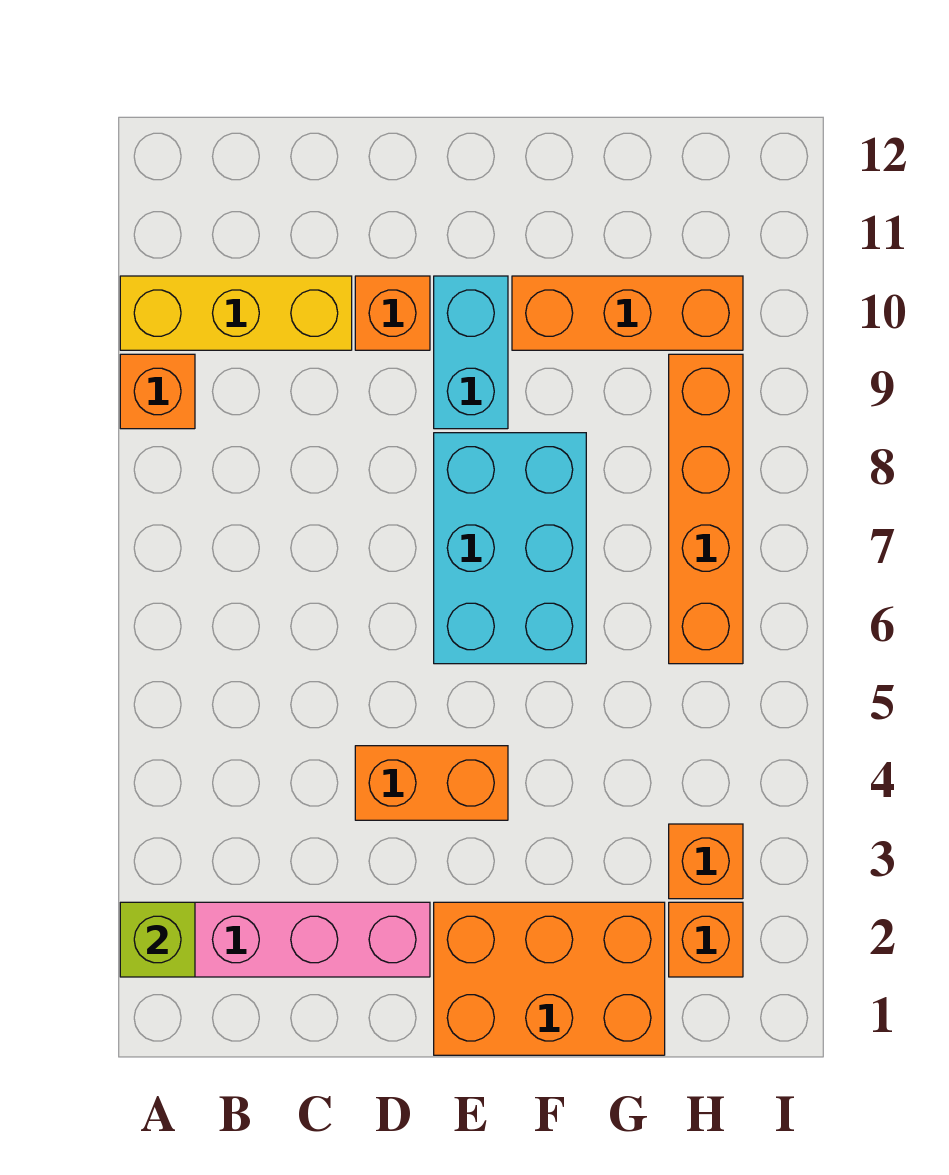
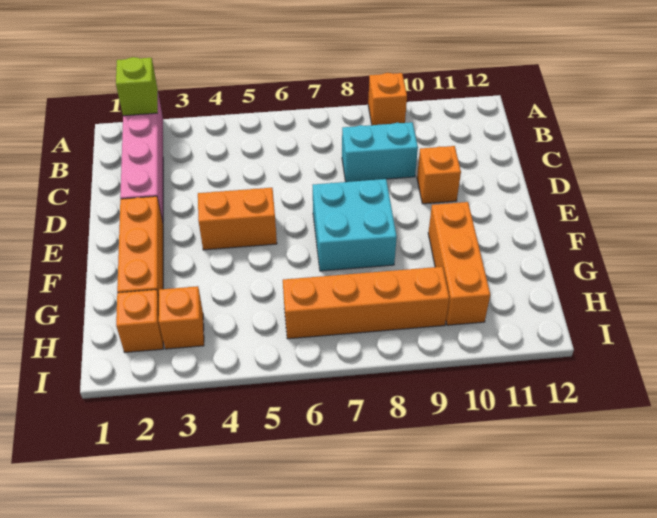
yellow 1x3 brick [120,276,352,350] -> none
orange 1x2 brick [355,746,508,820] -> orange 1x2 brick turned to [198,188,277,250]
orange 2x3 brick [434,902,665,1055] -> orange 1x3 brick [117,196,163,297]
cyan 2x3 brick [434,433,586,664] -> cyan 2x2 brick [313,179,397,271]
cyan 1x2 brick [434,276,508,429] -> cyan 1x2 brick moved to [342,122,418,182]

